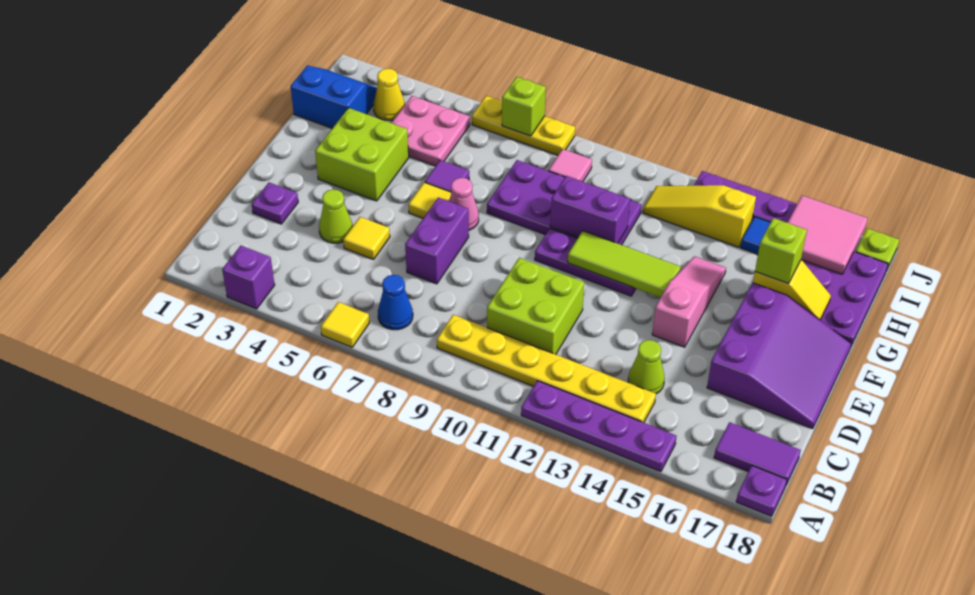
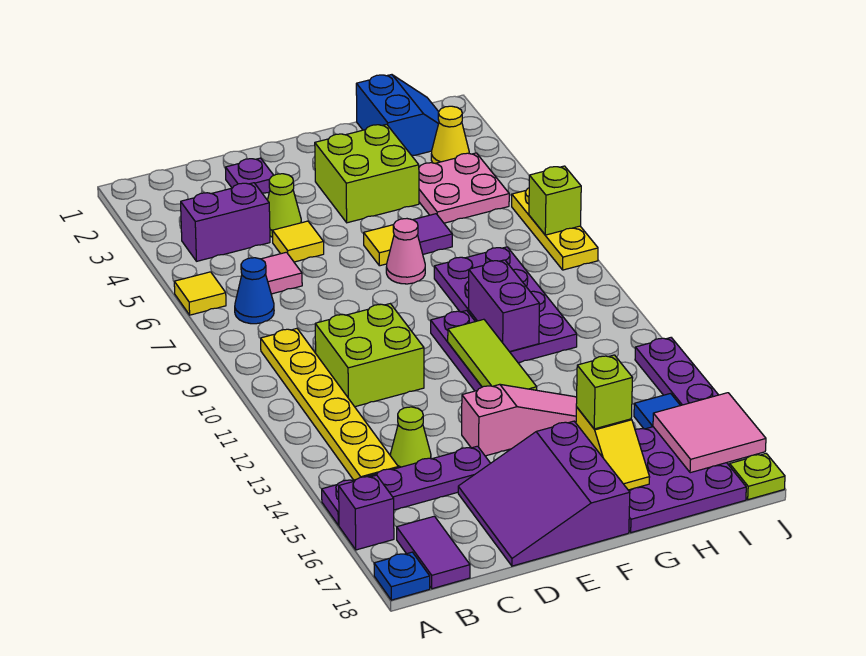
purple 1x1 brick [222,246,275,309] -> purple 1x1 brick moved to [339,475,394,550]
purple 1x4 plate [521,381,676,472] -> purple 1x4 plate turned to [322,446,490,525]
purple 1x1 plate [736,466,787,516] -> blue 1x1 plate [374,552,430,600]
purple 1x2 brick [405,197,469,284] -> purple 1x2 brick moved to [181,183,270,261]
purple 3x3 slope [707,283,852,429] -> purple 3x3 slope turned to [458,421,630,566]
pink 1x1 tile [549,149,592,182] -> pink 1x1 tile moved to [262,252,302,294]
yellow 1x3 slope [643,185,756,247] -> none

